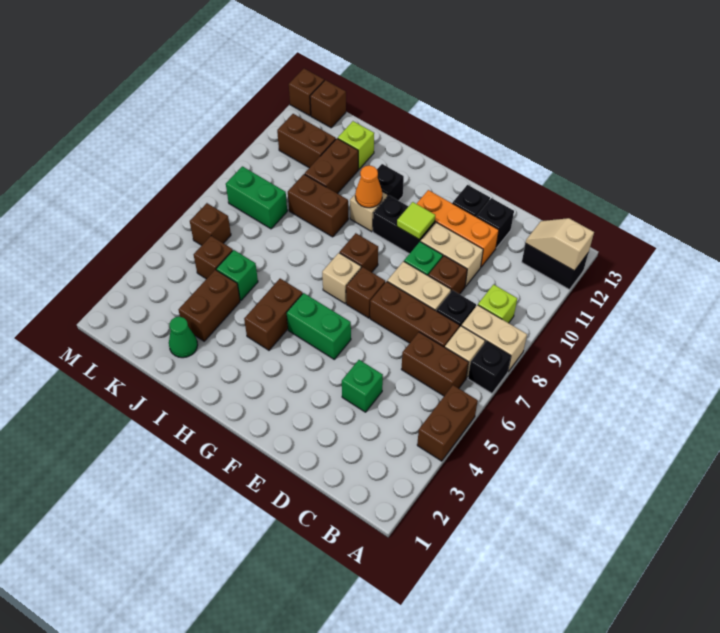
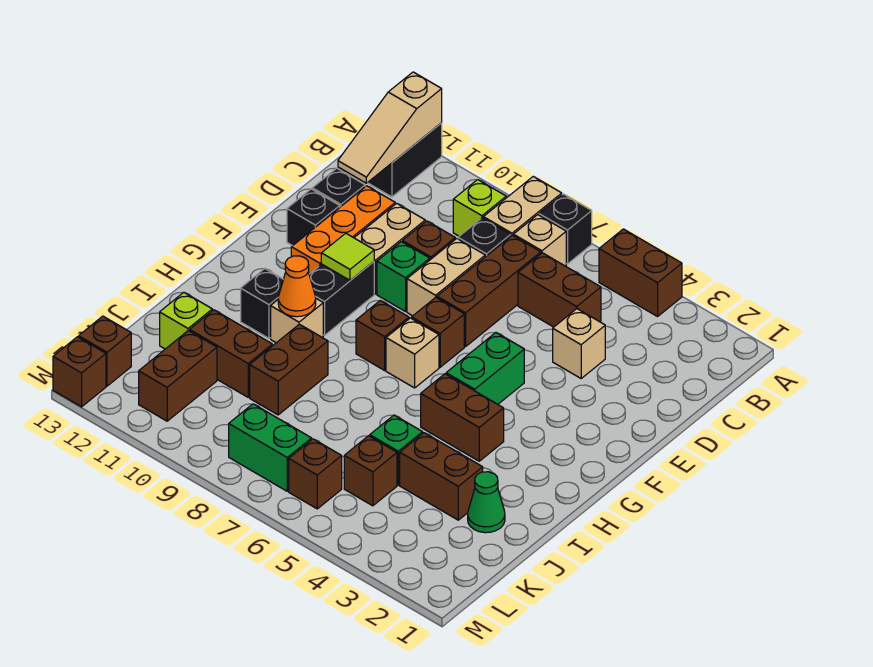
tan 1x2 slope [526,218,594,271] -> tan 1x3 slope [338,72,442,183]
brown 1x2 brick [401,332,468,396] -> brown 1x2 brick turned to [518,253,601,327]
green 1x1 brick [342,360,383,412] -> tan 1x1 brick [553,309,605,378]
green 1x2 brick [226,166,287,229] -> green 1x2 brick turned to [229,404,312,491]

